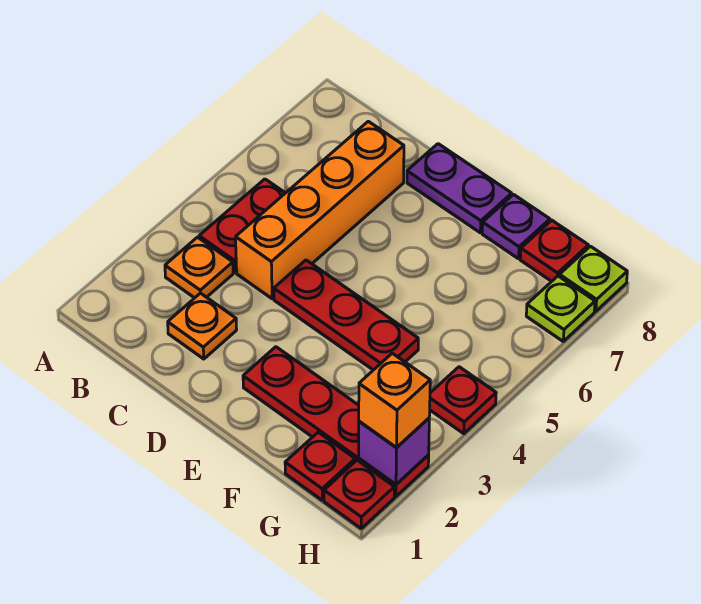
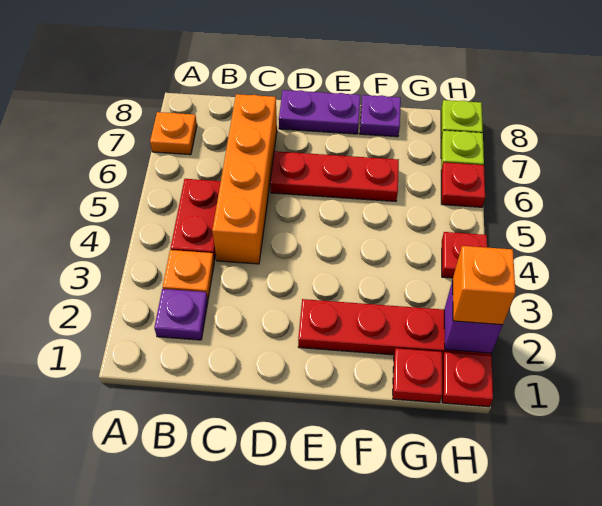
none -> purple 1x1 plate [154,289,208,340]
orange 1x1 plate [168,293,237,359] -> orange 1x1 plate moved to [150,112,197,155]
red 1x3 plate [274,260,418,370] -> red 1x3 plate moved to [270,151,399,201]
red 1x1 plate [520,220,588,281] -> red 1x1 plate moved to [441,162,485,207]

